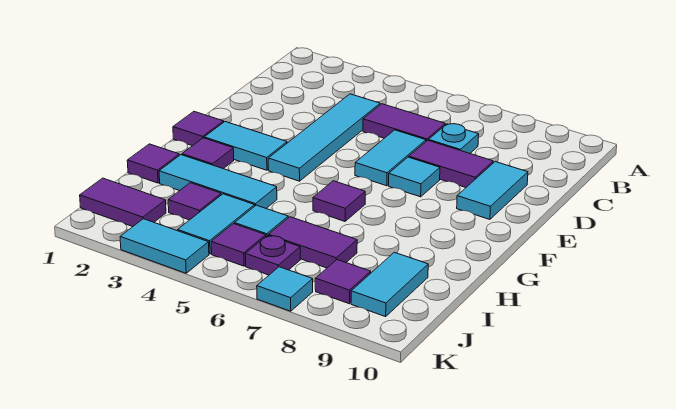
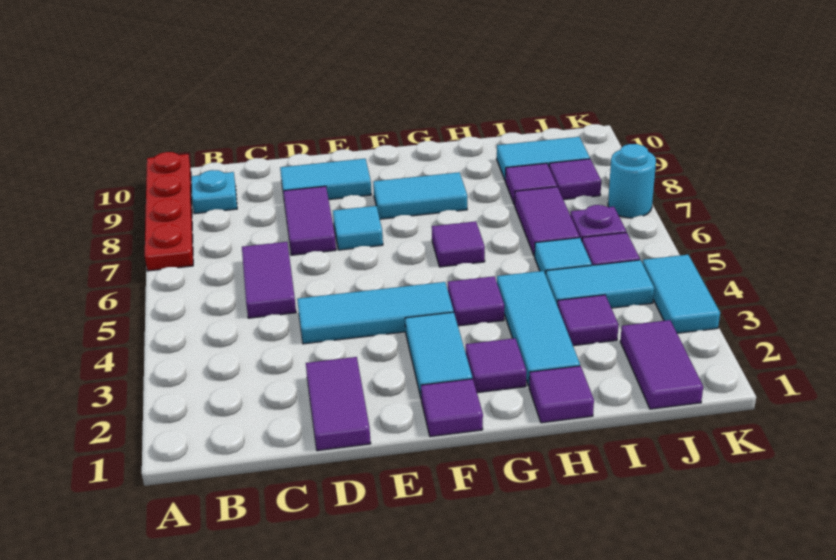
none -> red 1x4 plate [145,152,193,271]
cyan 1x4 tile [268,94,380,181] -> cyan 1x3 tile [297,282,454,344]
cyan 1x1 plate [429,124,479,153] -> cyan 1x1 plate moved to [191,170,237,214]
none -> purple 1x2 tile [306,357,371,451]
cyan 1x2 tile [355,130,426,186] -> cyan 1x2 tile moved to [373,172,467,219]
none -> purple 1x1 tile [448,276,504,326]
none -> purple 1x1 tile [505,163,557,205]
cyan 1x1 tile [257,267,313,311] -> cyan 1x1 round brick [608,144,656,218]

